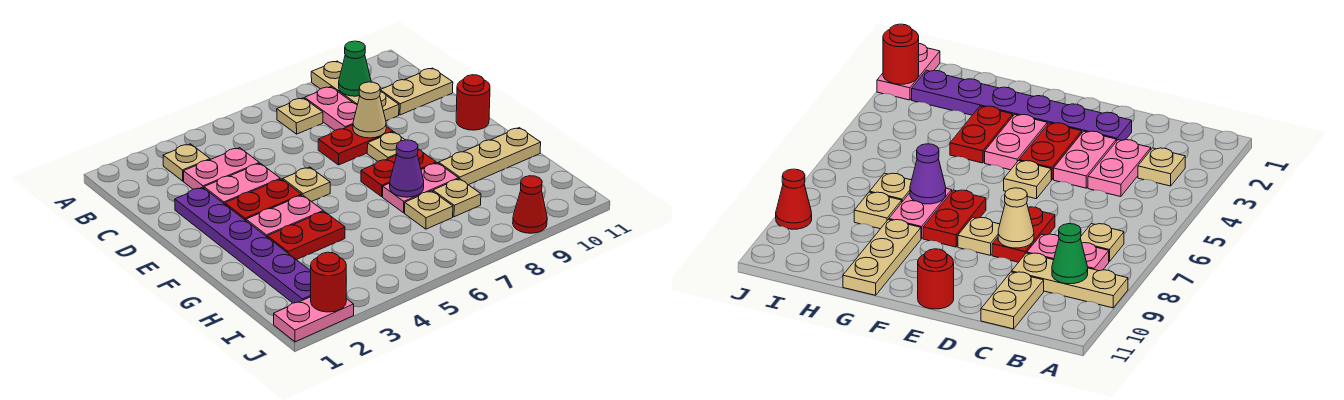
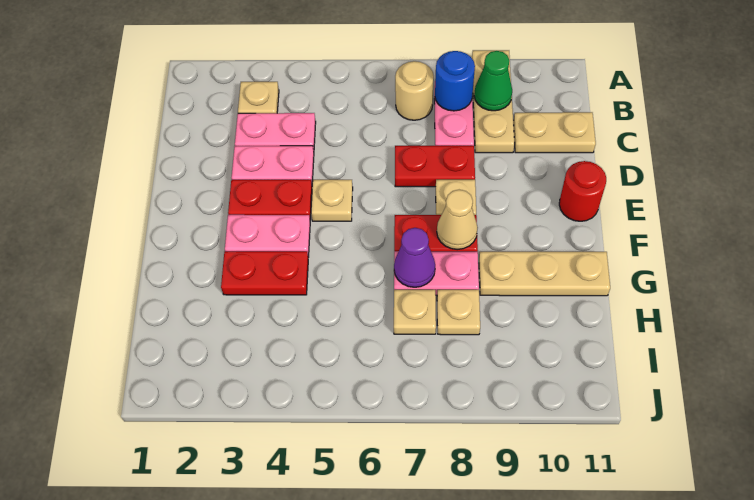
tan 1x1 plate [277,98,323,134] -> tan 1x1 round brick [395,61,434,120]
none -> blue 1x1 round brick [435,51,475,111]
purple 1x6 plate [175,187,311,303] -> none
tan 1x1 cone [353,82,386,138] -> tan 1x1 cone moved to [437,190,478,250]
pink 1x2 plate [274,297,354,342] -> none
red 1x1 round brick [311,252,346,312] -> none
red 1x1 cone [513,176,547,233] -> none

